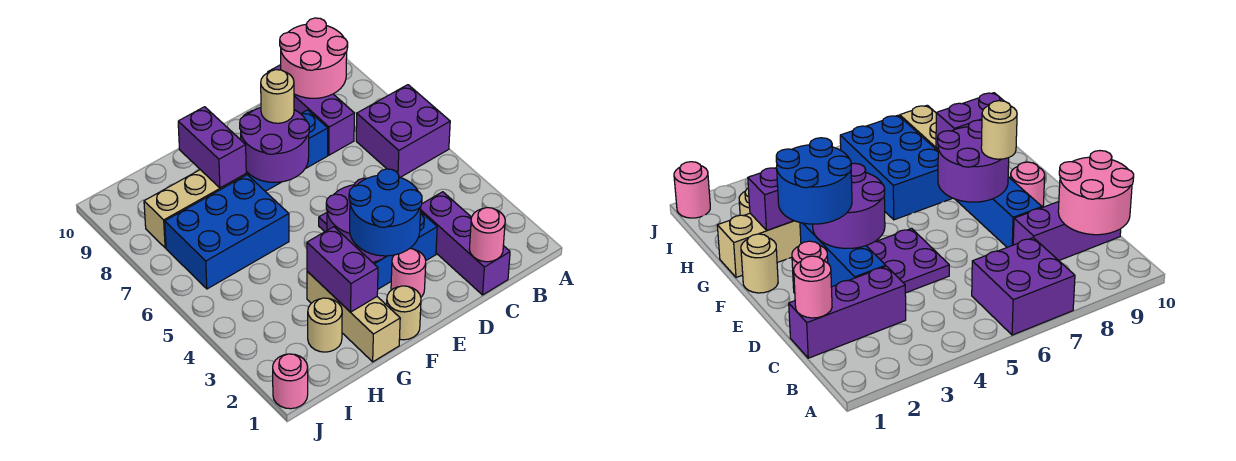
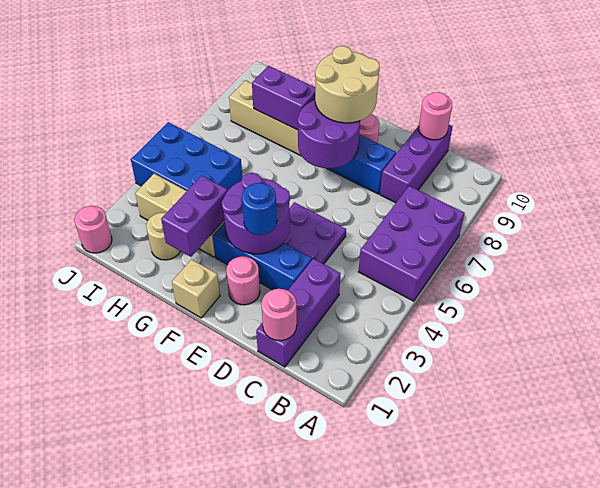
purple 2x2 brick [356,85,450,177] -> purple 2x3 brick [358,186,464,301]
pink 2x2 round brick [280,18,348,98] -> pink 1x1 round brick [419,92,452,140]
blue 2x2 round brick [349,169,422,256] -> blue 1x1 round brick [242,183,277,235]
tan 1x1 round brick [261,70,294,123] -> tan 2x2 round brick [315,46,380,123]
tan 1x1 round brick [387,286,421,340] -> tan 1x1 brick [172,259,220,318]
tan 1x3 brick [307,271,400,362] -> tan 1x3 brick turned to [135,174,225,257]
blue 2x3 brick [165,175,289,289] -> blue 2x3 brick moved to [131,122,242,191]
purple 1x2 brick [178,107,246,188] -> purple 1x2 brick turned to [252,66,316,130]

